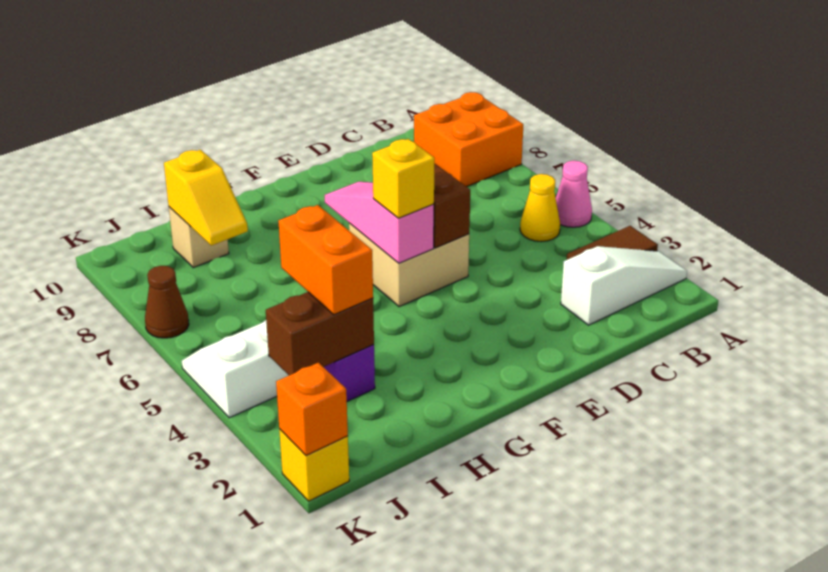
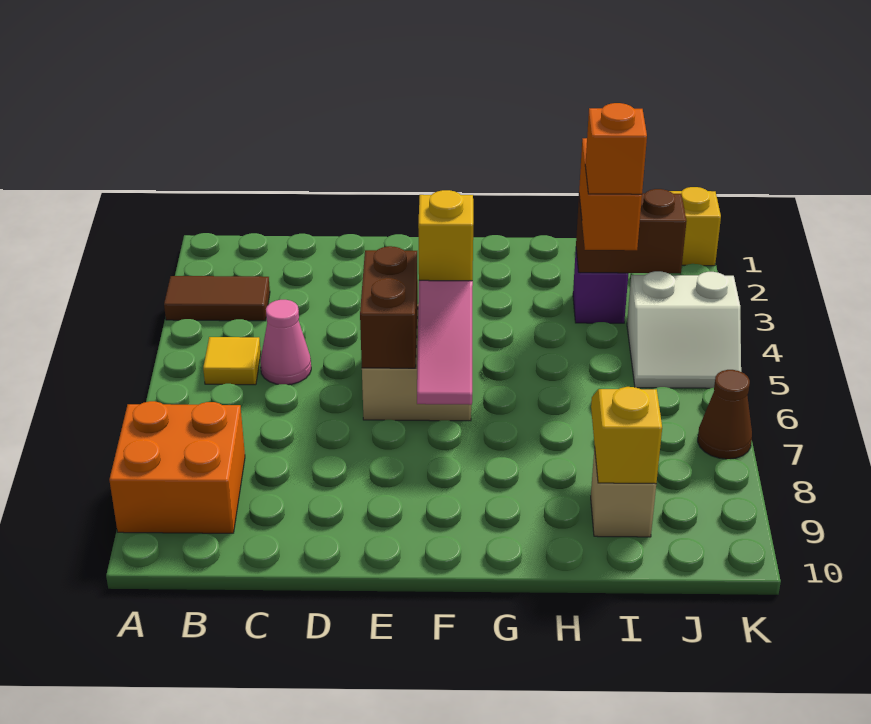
white 1x3 slope [561,246,687,325] -> none
pink 1x1 cone [556,161,592,227] -> pink 1x1 cone moved to [260,300,311,385]
yellow 1x1 cone [520,174,560,242] -> yellow 1x1 tile [203,337,261,385]
orange 1x1 brick [276,363,348,456] -> orange 1x1 brick moved to [585,103,647,194]

